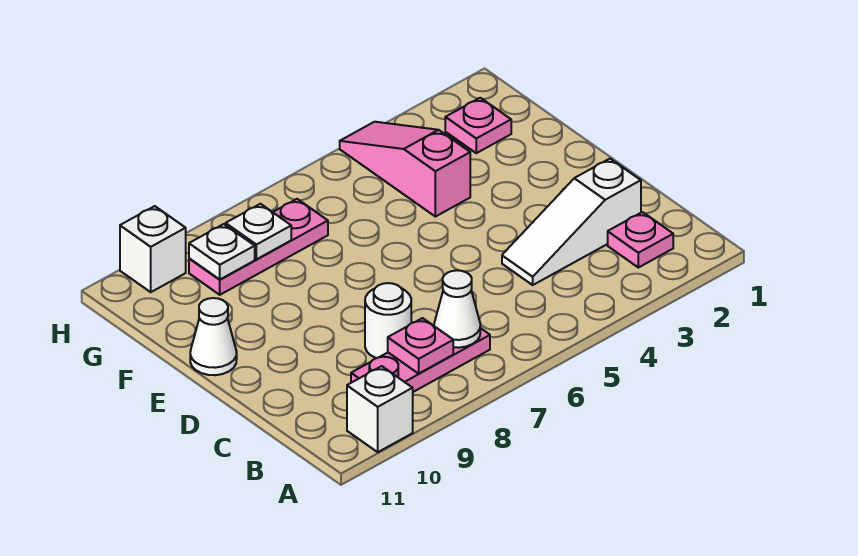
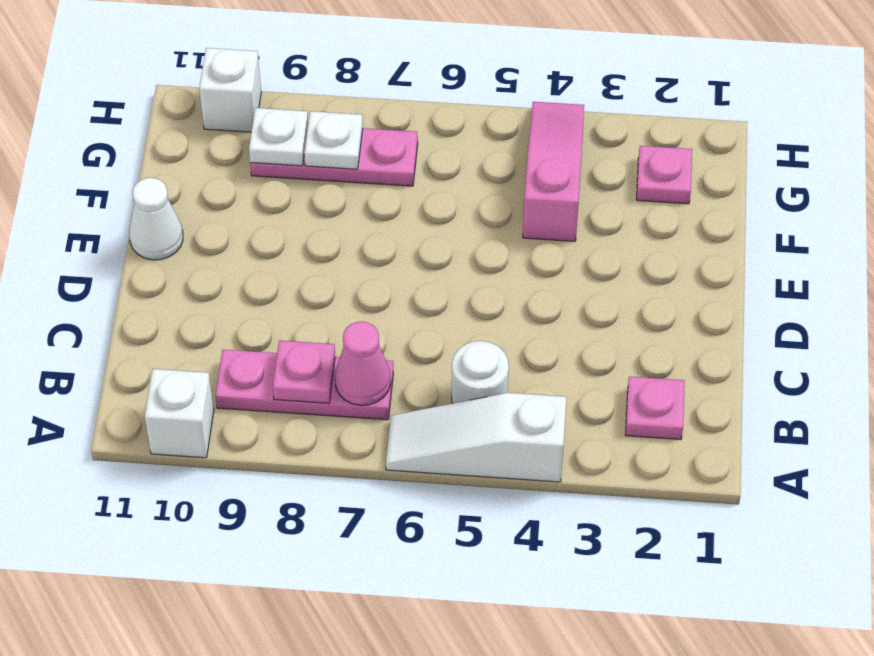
white 1x1 cone [434,270,480,348] -> pink 1x1 cone [335,322,391,405]
white 1x3 slope [502,159,641,285] -> white 1x3 slope moved to [386,393,567,482]
white 1x1 round brick [365,283,411,358] -> white 1x1 round brick moved to [452,341,509,404]

